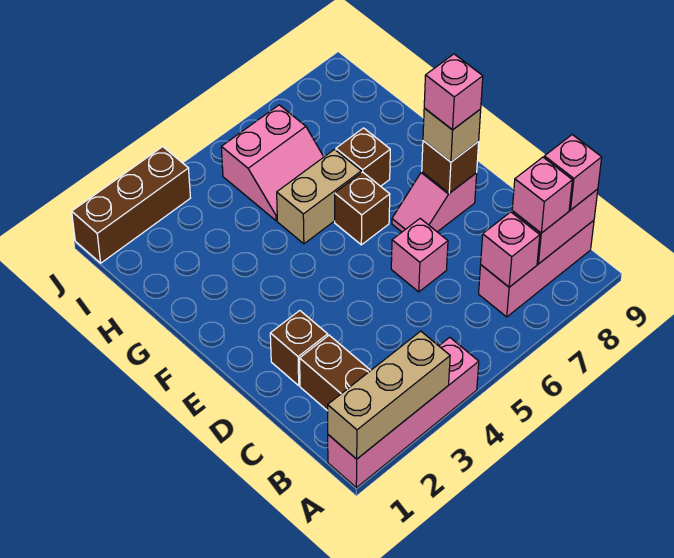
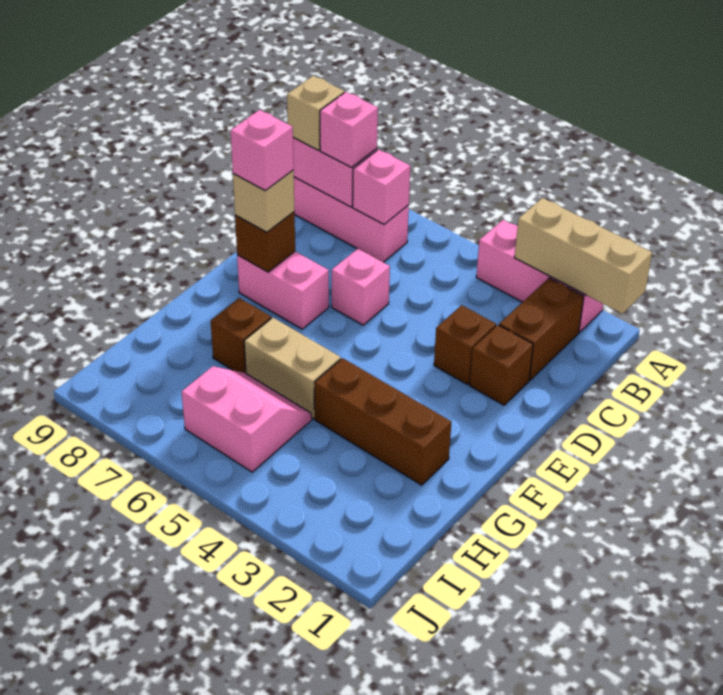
pink 1x4 brick [328,337,479,488] -> pink 1x3 brick [476,220,603,332]
pink 1x1 brick [544,135,602,210] -> tan 1x1 brick [287,76,344,150]
pink 1x2 slope [392,172,477,232] -> pink 1x2 brick [237,252,329,329]
brown 1x1 brick [335,172,390,245] -> brown 1x1 brick moved to [434,305,496,385]
brown 1x3 brick [72,147,190,263] -> brown 1x3 brick moved to [314,358,451,485]

